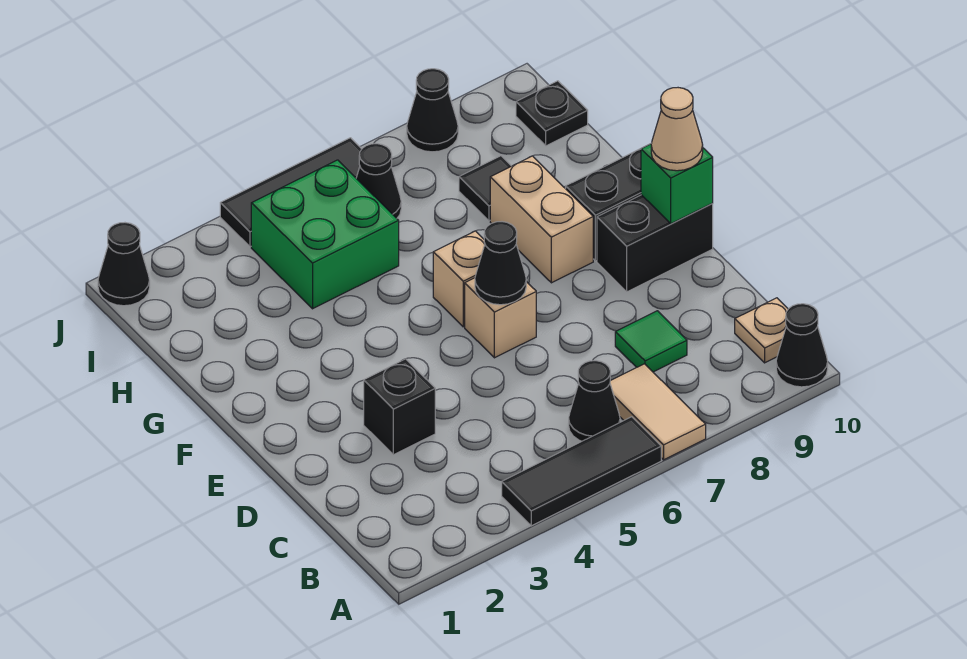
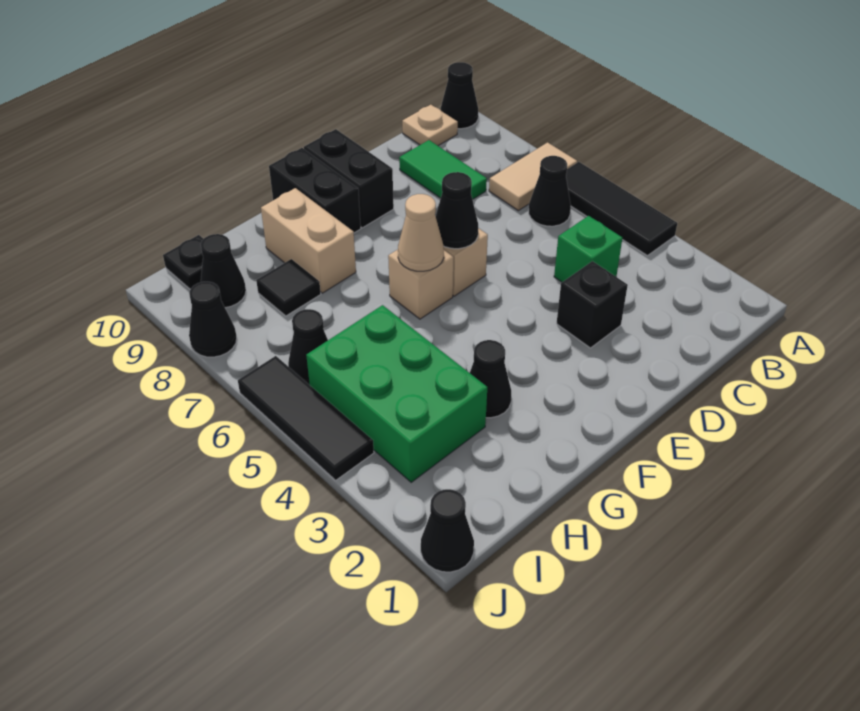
green 1x1 tile [615,311,687,372] -> green 1x2 tile [399,140,487,199]
green 1x1 brick [641,144,713,224] -> green 1x1 brick moved to [554,216,622,282]
tan 1x1 cone [651,88,703,171] -> tan 1x1 cone moved to [398,194,444,271]
tan 1x2 brick [490,156,593,283] -> tan 1x2 brick turned to [261,188,356,293]
none -> black 1x1 cone [470,340,511,418]
green 2x2 brick [251,160,399,309] -> green 2x3 brick [306,305,487,482]
none -> black 1x1 cone [201,234,246,308]

